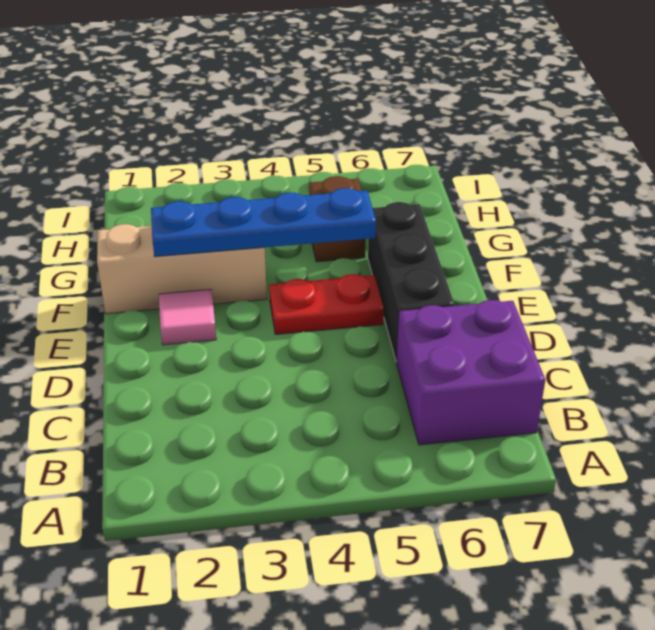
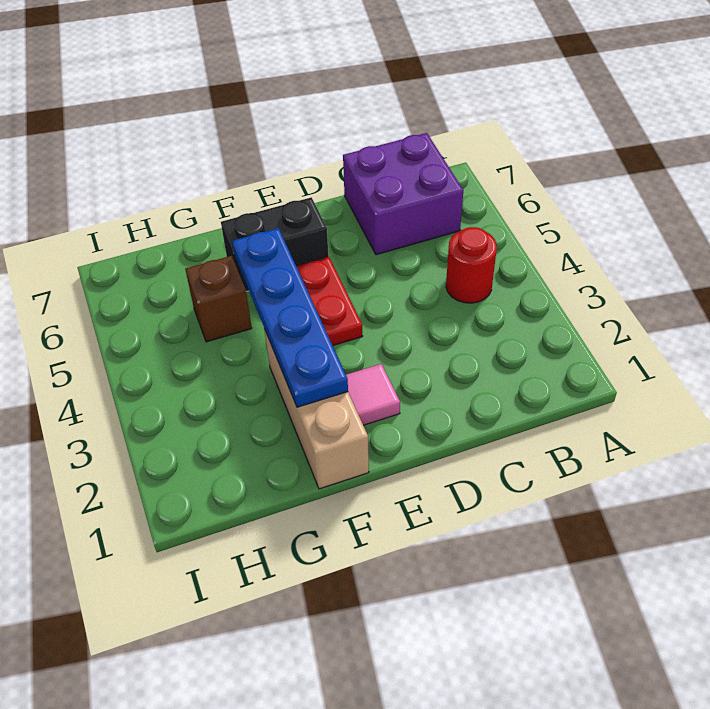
none -> red 1x1 round brick [446,227,497,303]
black 1x3 brick [368,202,454,362] -> black 1x2 brick [221,197,329,291]

